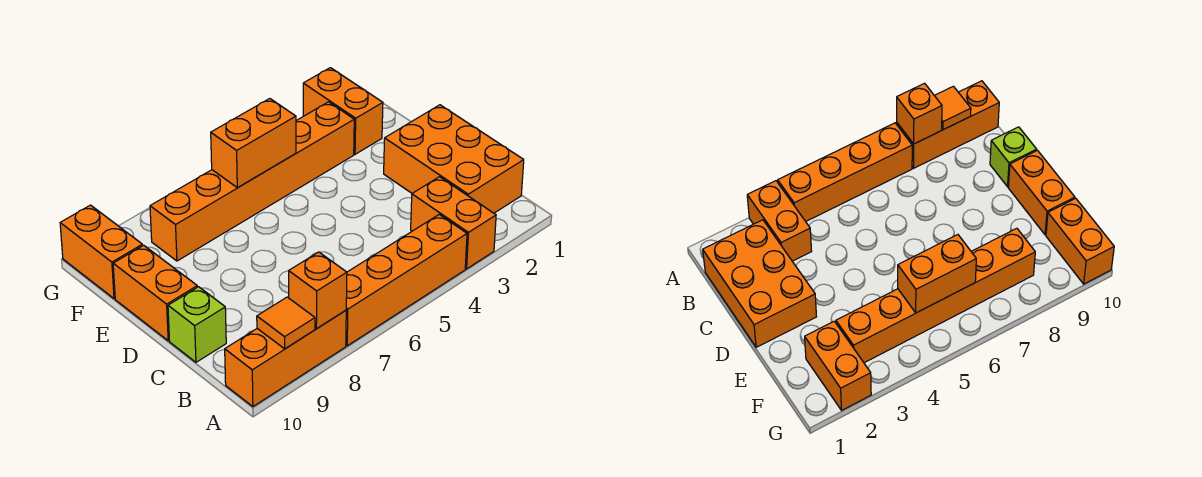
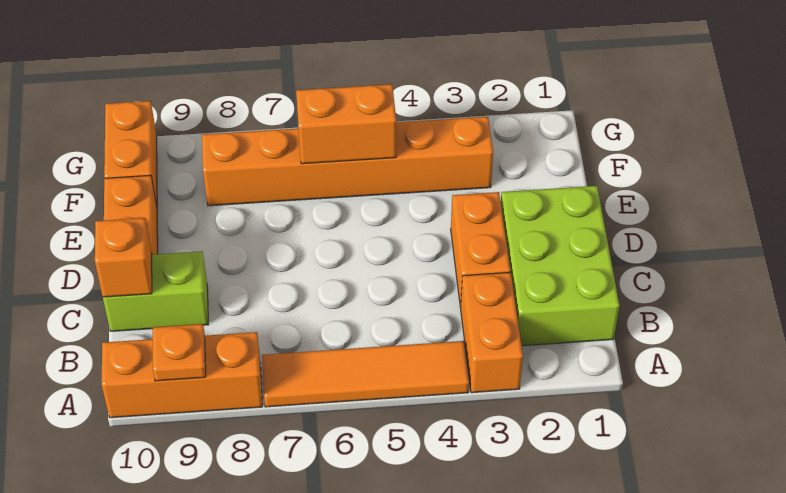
orange 1x4 brick [346,215,467,346] -> orange 1x4 tile [262,341,469,407]
orange 1x1 brick [289,252,347,329] -> orange 1x1 brick moved to [95,218,152,297]
orange 1x1 tile [257,297,315,349] -> orange 1x1 plate [153,324,206,381]
orange 2x3 brick [384,105,524,213] -> lime 2x3 brick [501,186,619,346]
lime 1x1 brick [168,287,226,362] -> lime 1x2 brick [103,251,209,331]
orange 1x2 brick [303,68,383,154] -> orange 1x2 brick moved to [451,192,511,308]

